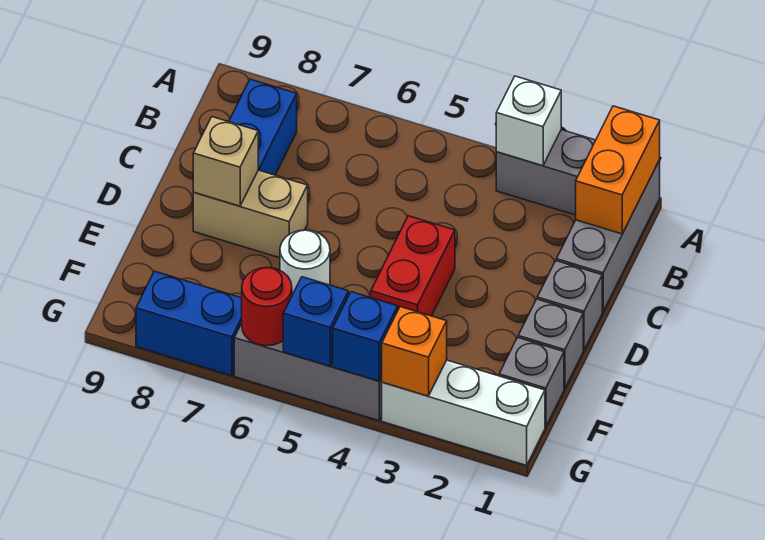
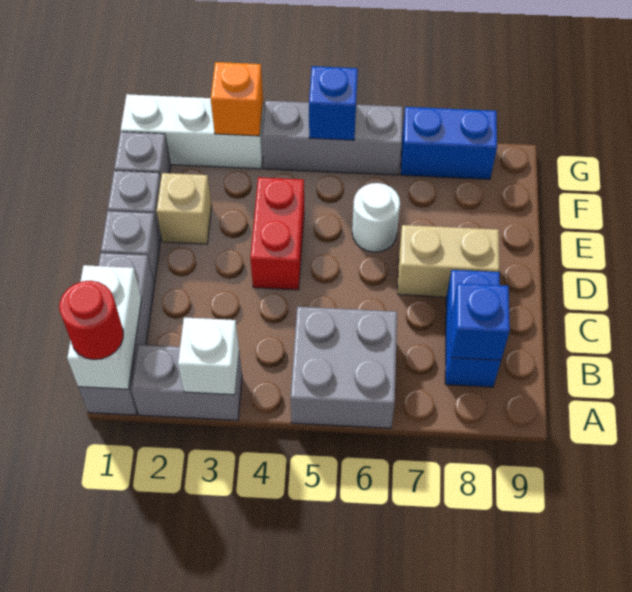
orange 1x2 brick [576,106,660,234] -> white 1x2 brick [67,265,141,389]
none -> grey 2x2 brick [291,307,397,428]
tan 1x1 brick [193,117,258,206] -> tan 1x1 brick moved to [157,173,212,244]
blue 1x1 brick [333,292,398,381] -> blue 1x1 brick moved to [451,283,510,360]
red 1x1 round brick [242,267,292,346] -> red 1x1 round brick moved to [59,281,123,360]

